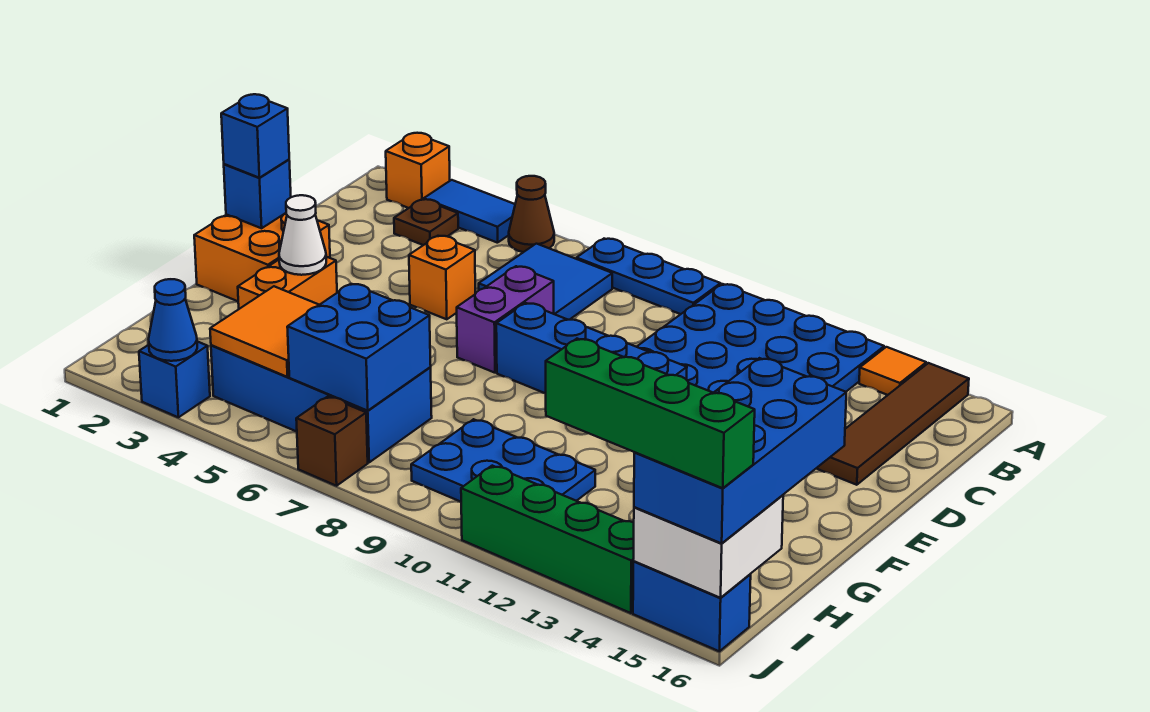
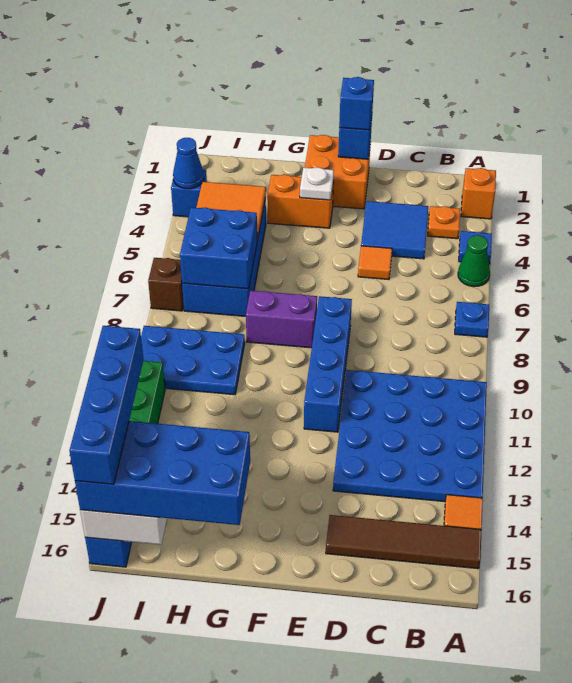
blue 1x2 tile [424,180,515,243] -> blue 1x1 tile [459,231,492,264]
brown 1x1 cone [509,176,554,252] -> green 1x1 cone [458,235,490,287]
blue 1x3 plate [577,239,720,314] -> blue 1x1 plate [455,302,489,337]
brown 1x1 plate [394,199,458,245] -> orange 1x1 plate [428,206,460,239]
blue 2x2 tile [479,244,612,320] -> blue 2x2 tile moved to [361,201,428,259]
orange 1x1 brick [409,236,475,319] -> orange 1x1 tile [358,246,392,280]
purple 1x2 brick [457,266,554,373] -> purple 1x2 brick moved to [246,291,317,348]
white 1x1 cone [279,195,326,275] -> white 1x1 plate [300,167,334,200]
blue 2x3 plate [411,419,595,502] -> blue 2x3 plate turned to [141,326,245,395]
green 1x4 brick [546,339,755,488] -> blue 1x4 brick [69,326,143,484]

